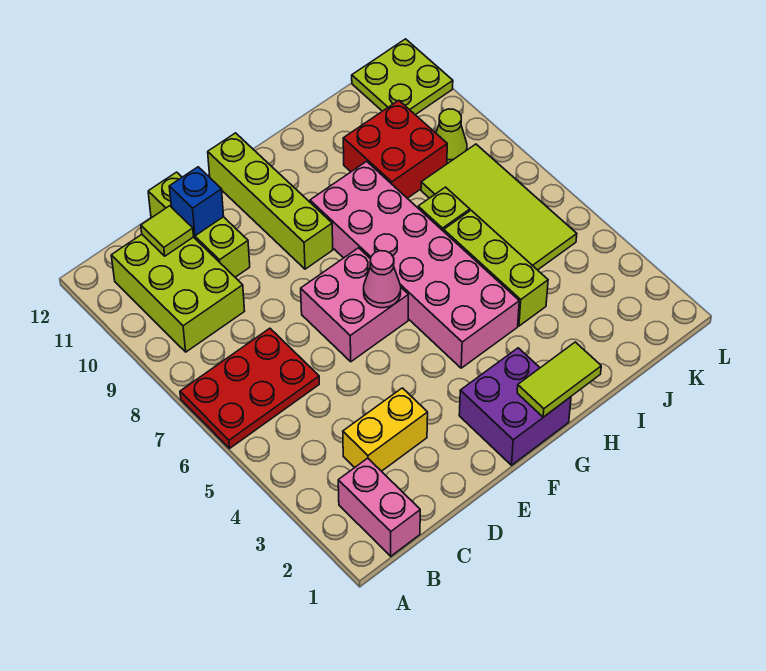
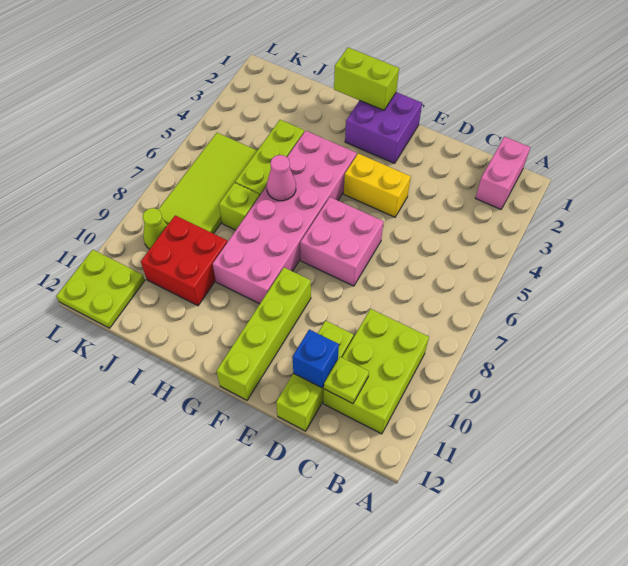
red 2x3 plate [180,328,319,448] -> none
yellow 1x2 brick [343,388,428,471] -> yellow 1x2 brick moved to [344,153,411,217]
lime 1x1 tile [141,206,194,256] -> lime 1x1 plate [324,357,369,404]
pink 1x1 cone [364,251,401,308] -> pink 1x1 cone moved to [267,155,296,201]
lime 1x2 tile [517,342,601,417] -> lime 1x2 brick [334,48,399,110]

